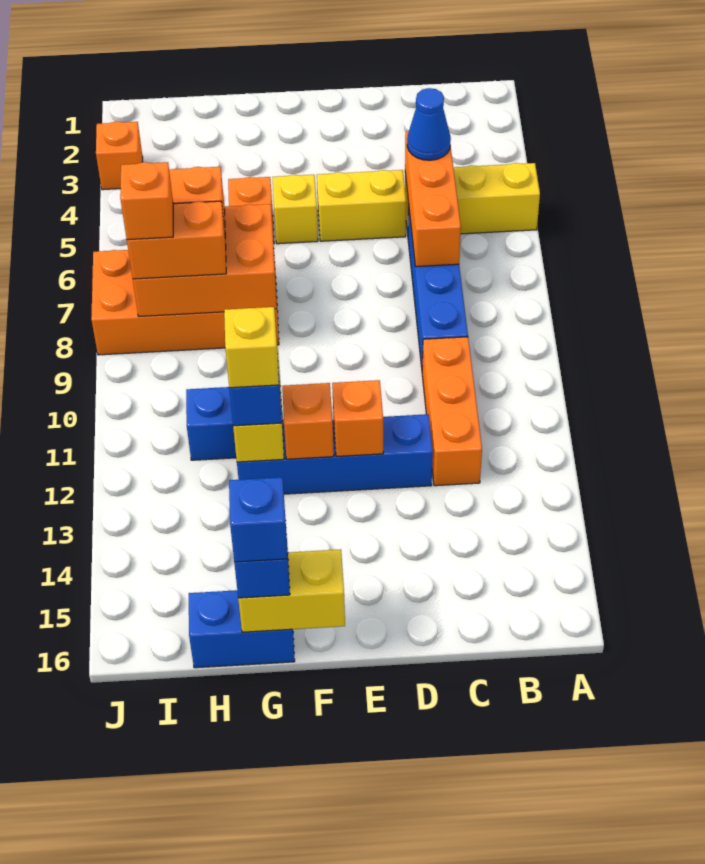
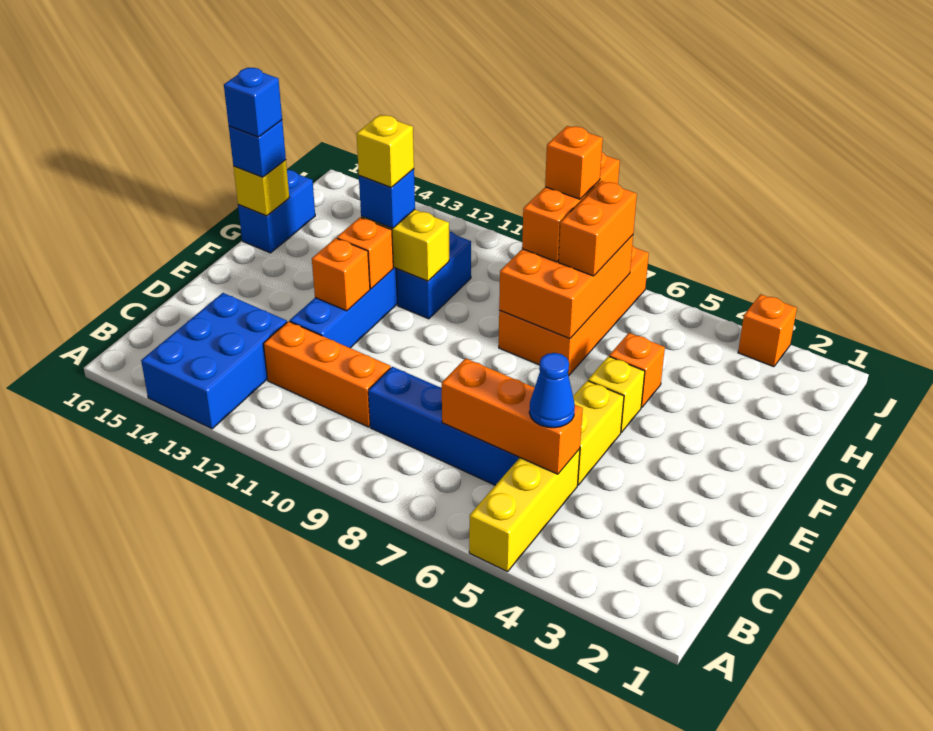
none -> blue 2x3 brick [141,293,287,429]
yellow 1x2 brick [238,549,345,632] -> yellow 1x1 brick [233,160,289,216]
orange 1x2 brick [127,201,226,279] -> orange 1x3 brick [522,152,620,262]

